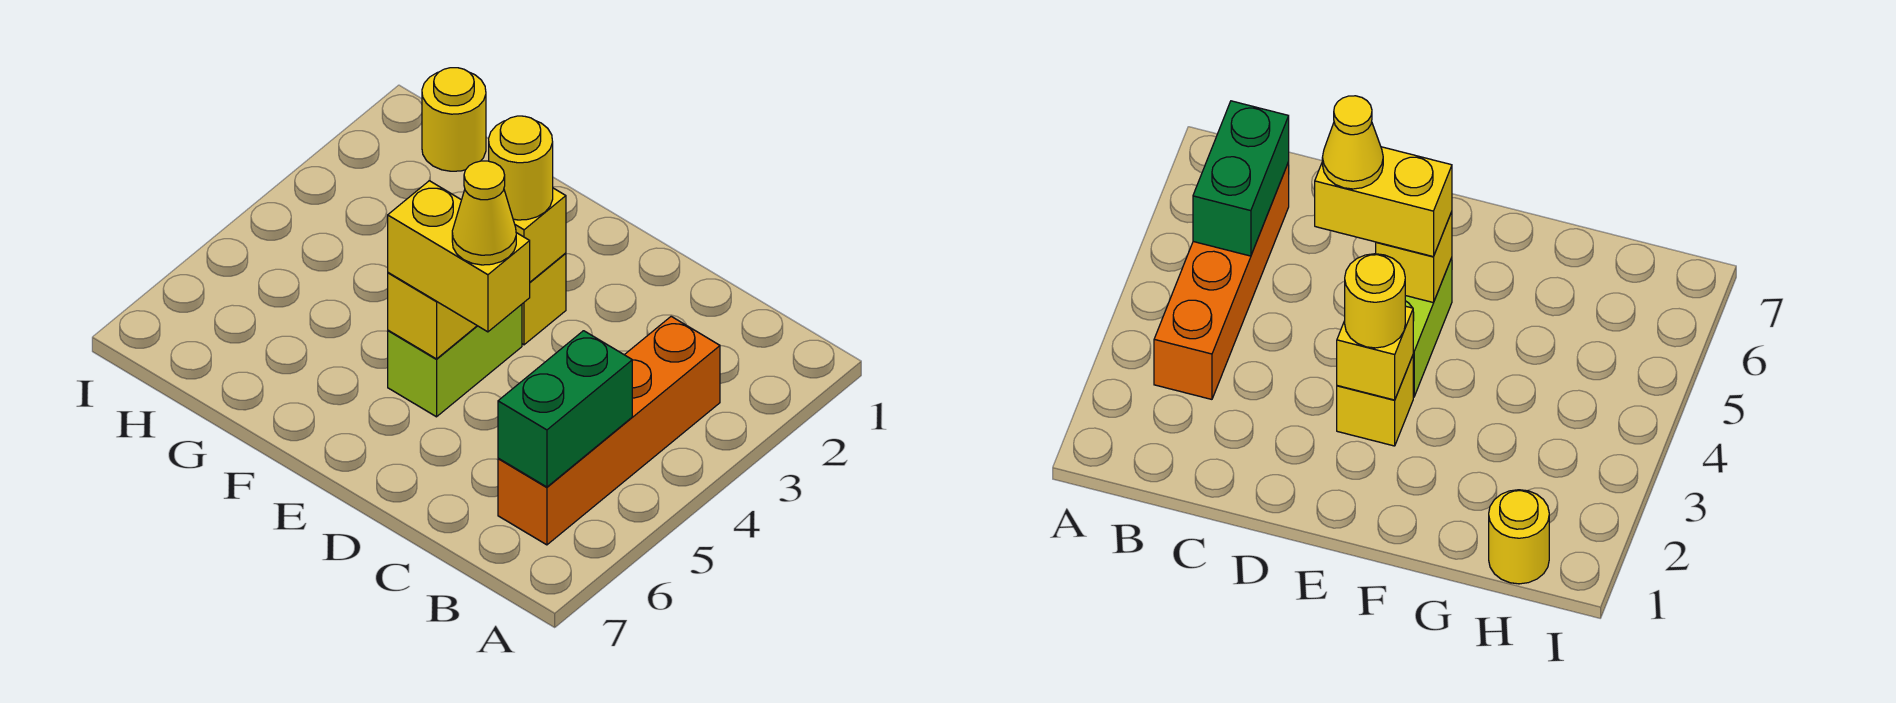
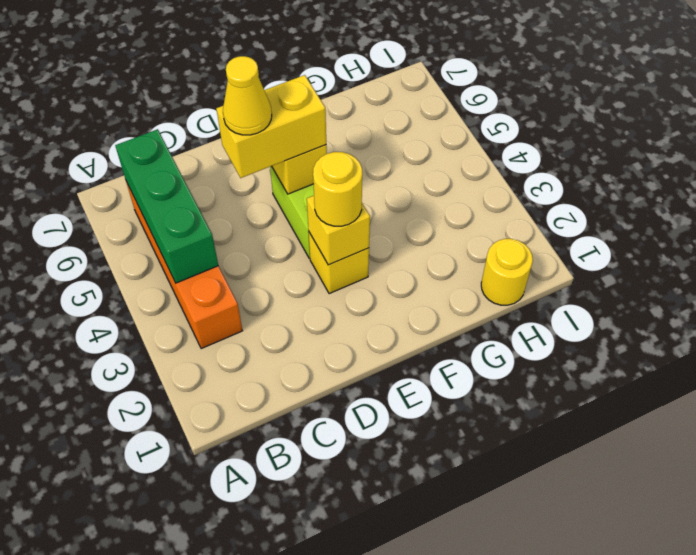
green 1x2 brick [498,331,632,487] -> green 1x3 brick [115,129,218,283]

